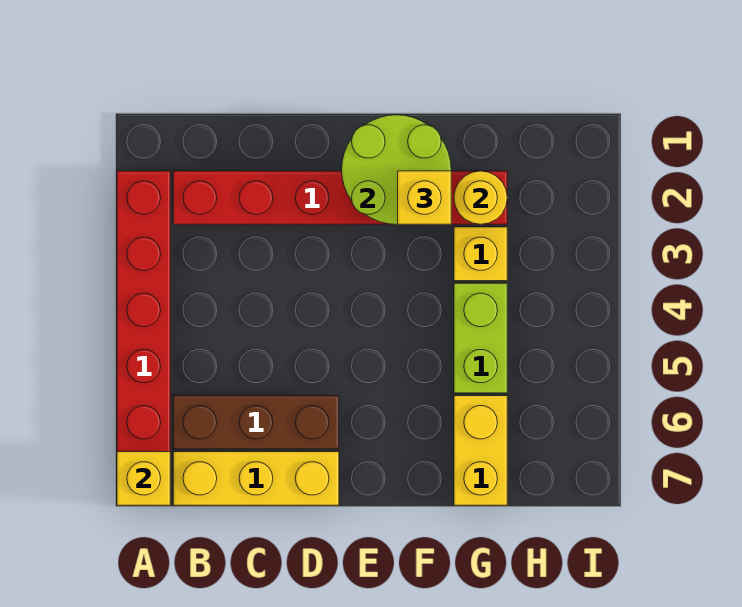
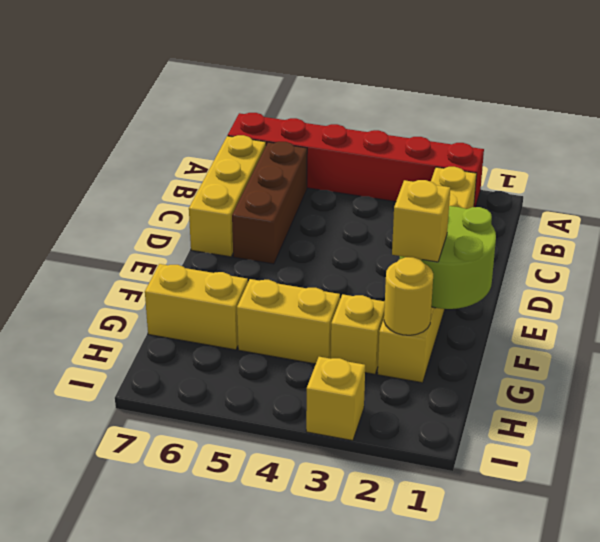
yellow 1x1 brick [117,452,170,505] -> yellow 1x1 brick moved to [306,357,365,441]
red 1x6 brick [173,171,507,224] -> yellow 1x6 brick [378,167,477,383]
lime 1x2 brick [454,283,507,393] -> yellow 1x2 brick [237,279,340,364]

